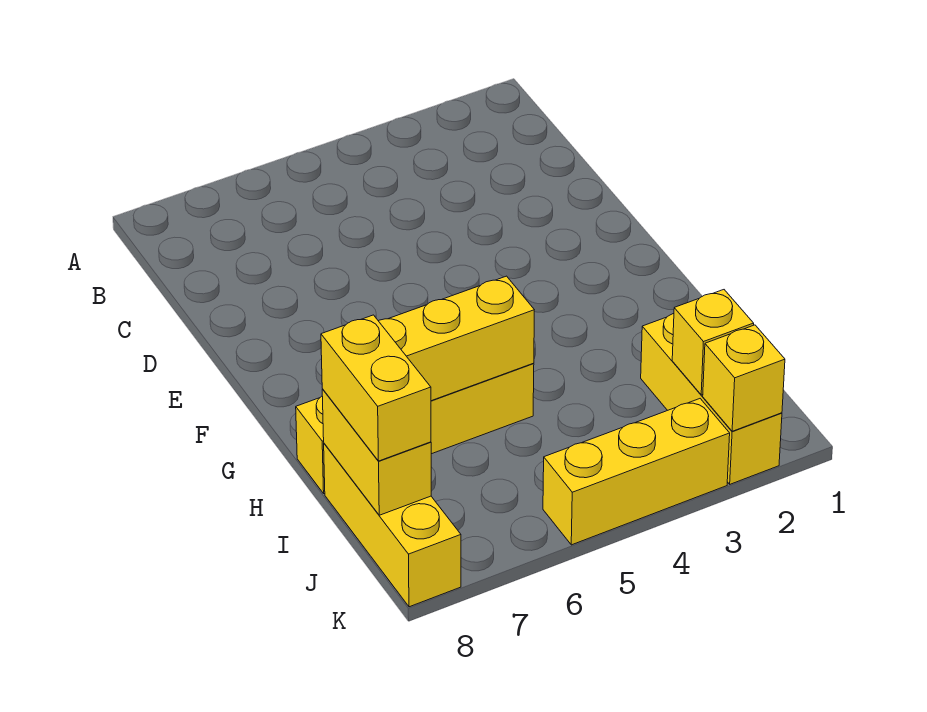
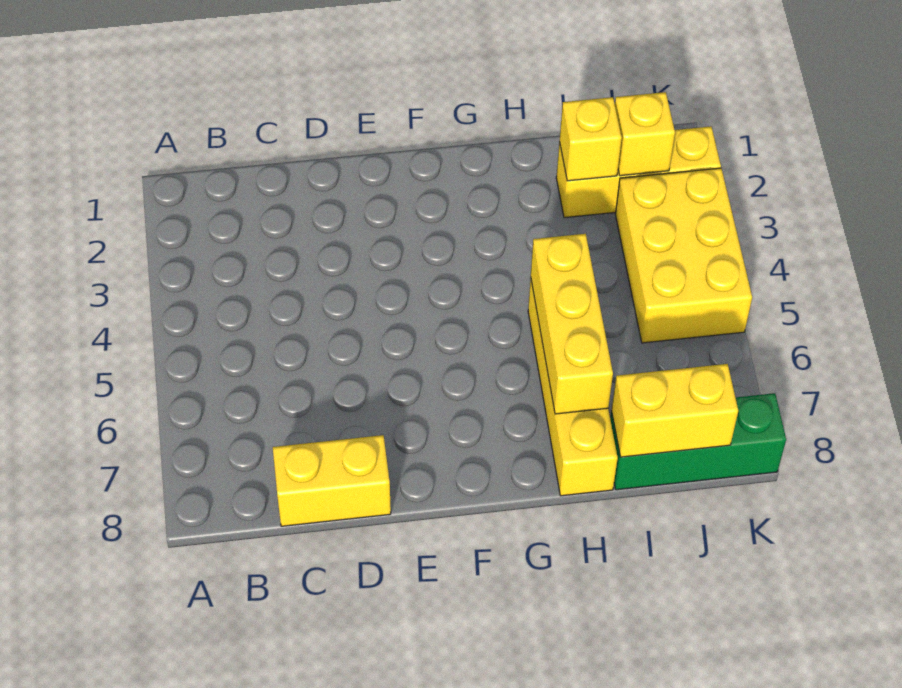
yellow 1x3 brick [324,444,461,607] -> green 1x3 brick [610,393,786,490]
yellow 1x2 brick [321,315,431,461] -> yellow 1x2 brick moved to [273,435,391,526]
yellow 1x1 brick [703,325,785,431] -> yellow 1x1 brick moved to [560,97,622,181]
yellow 1x3 brick [543,399,730,545] -> yellow 2x3 brick [615,168,752,343]

